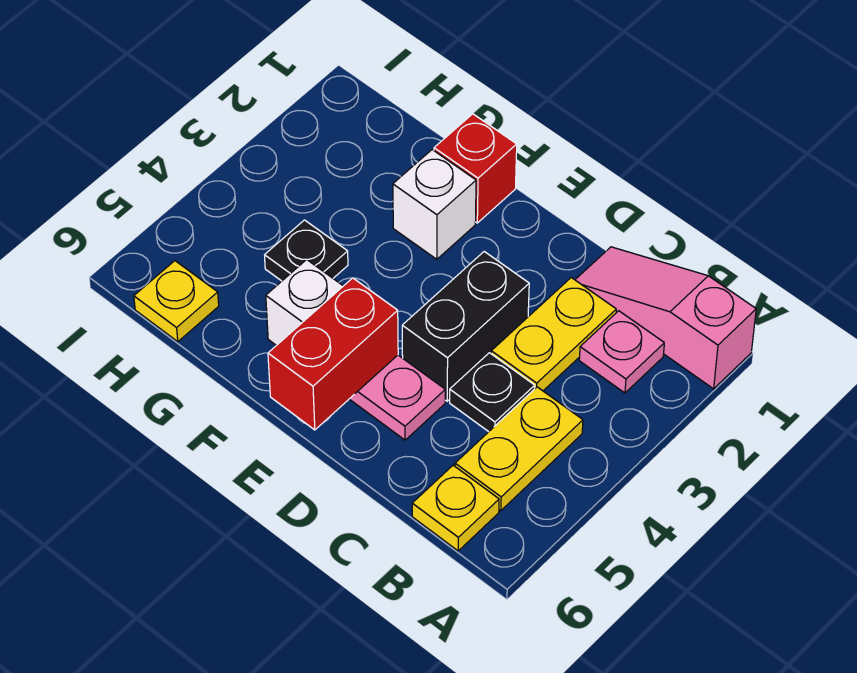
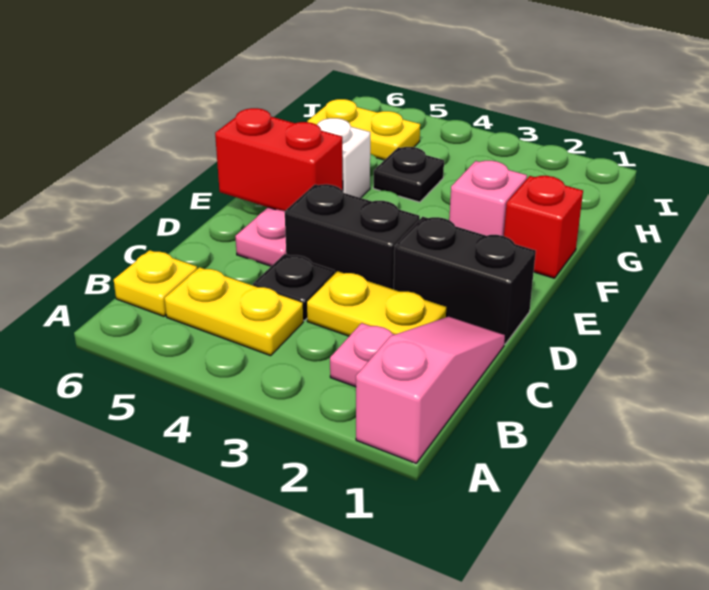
none -> black 1x2 brick [394,217,536,344]
white 1x1 brick [393,150,476,259] -> pink 1x1 brick [449,161,527,236]
yellow 1x1 plate [134,261,219,342] -> yellow 1x2 plate [308,99,420,160]

